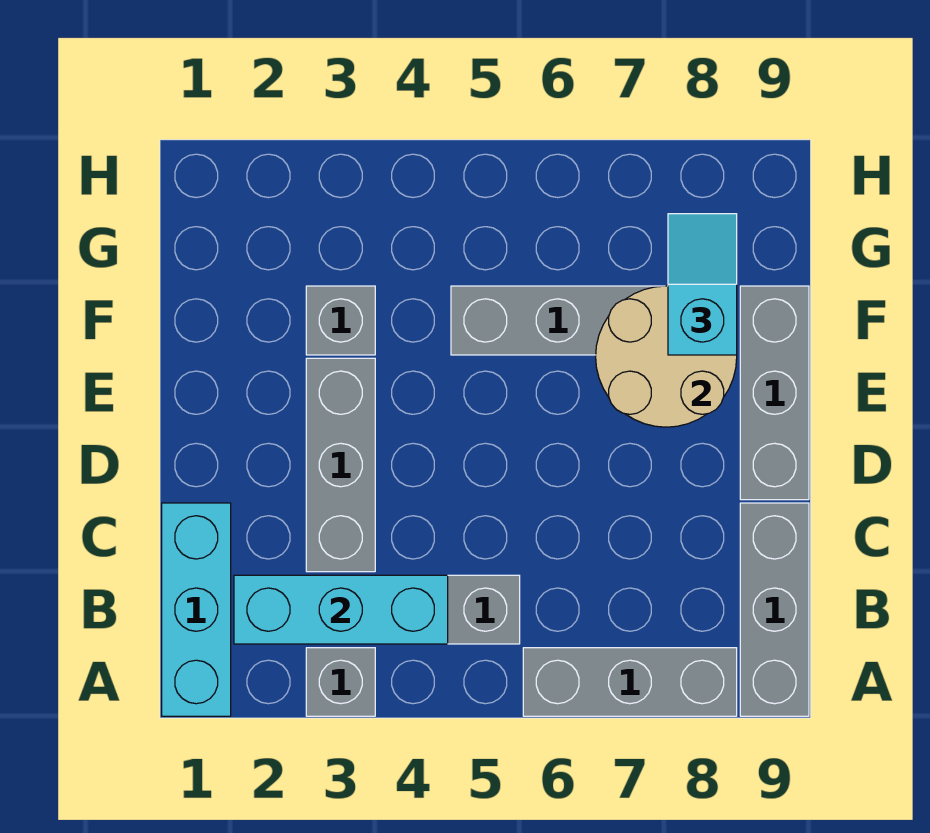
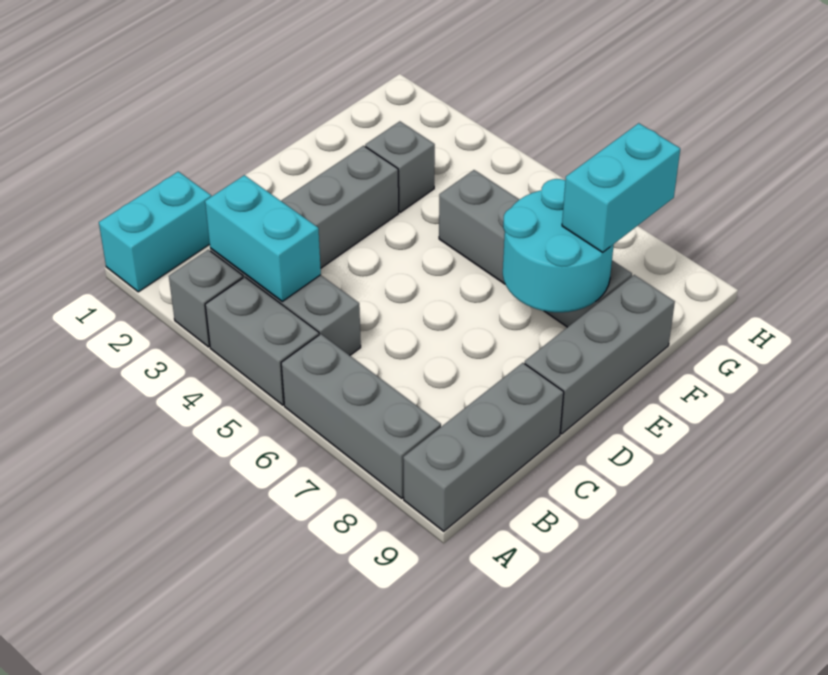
cyan 1x3 brick [162,503,231,716] -> cyan 1x2 brick [99,172,211,292]
none -> grey 1x2 brick [205,277,319,405]
cyan 1x3 brick [234,575,448,644] -> cyan 1x2 brick [205,175,321,301]
tan 2x2 round brick [596,286,737,427] -> cyan 2x2 round brick [503,179,614,312]
cyan 1x2 slope [668,214,737,355] -> cyan 1x2 brick [562,123,680,252]

